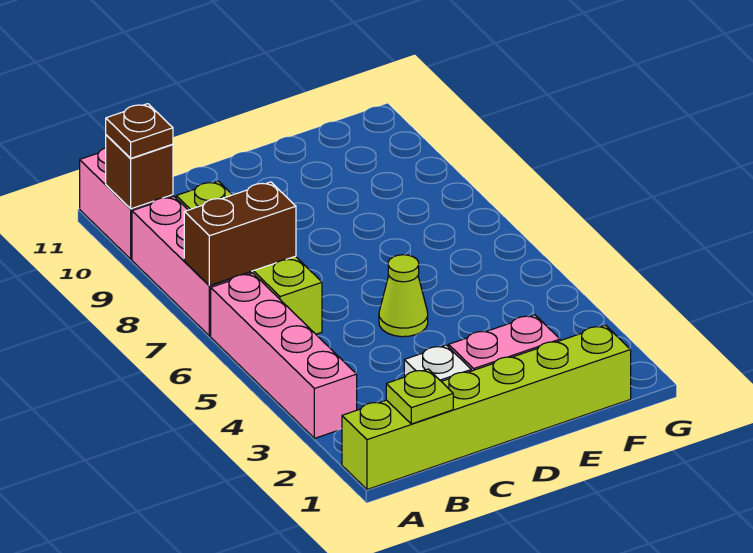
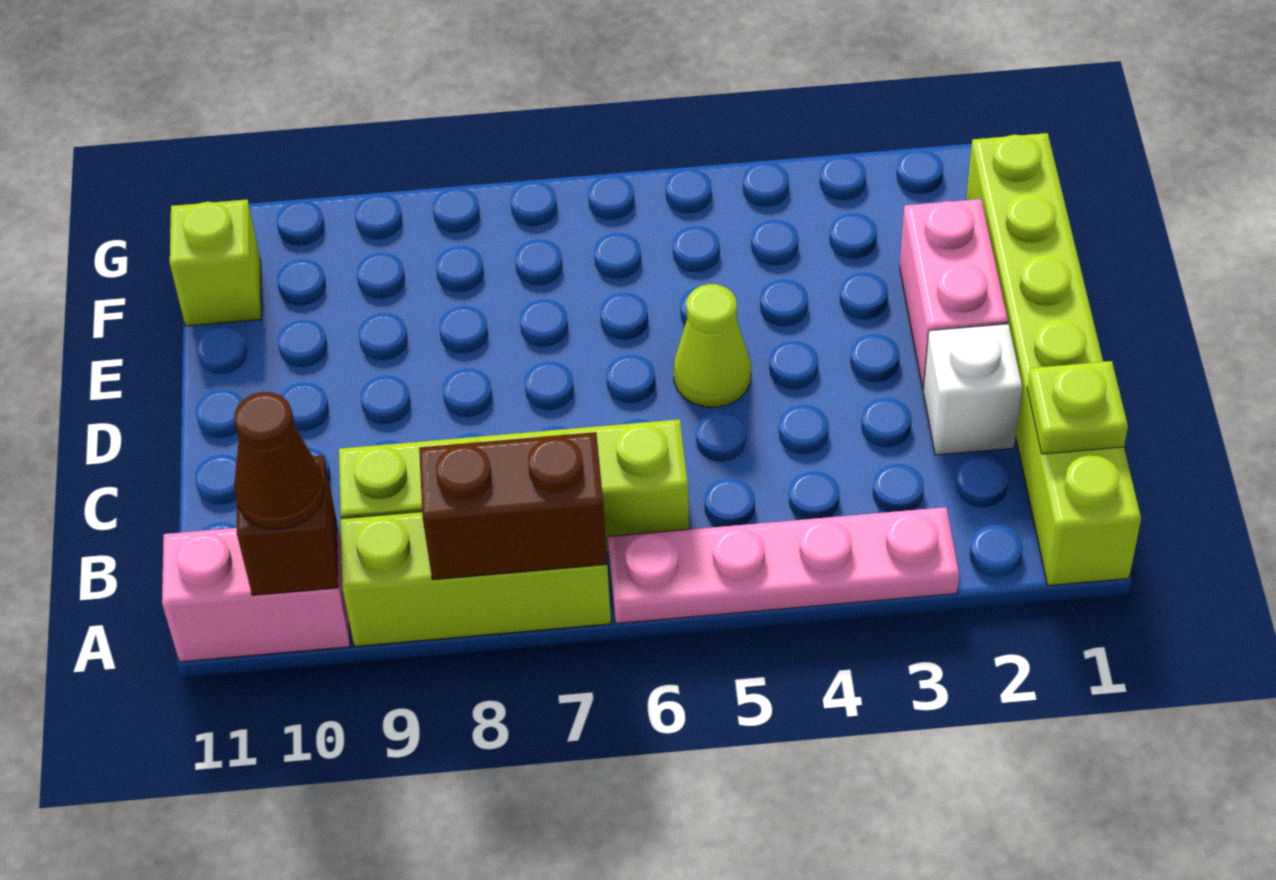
pink 1x4 brick [211,273,357,438] -> pink 1x4 plate [608,507,959,623]
pink 1x3 brick [132,197,252,336] -> lime 1x3 brick [341,512,611,646]
brown 1x2 brick [184,182,296,286] -> brown 1x2 brick turned to [419,432,607,580]
brown 1x1 plate [106,104,173,158] -> brown 1x1 cone [234,392,324,529]
none -> lime 1x1 brick [170,200,261,326]

